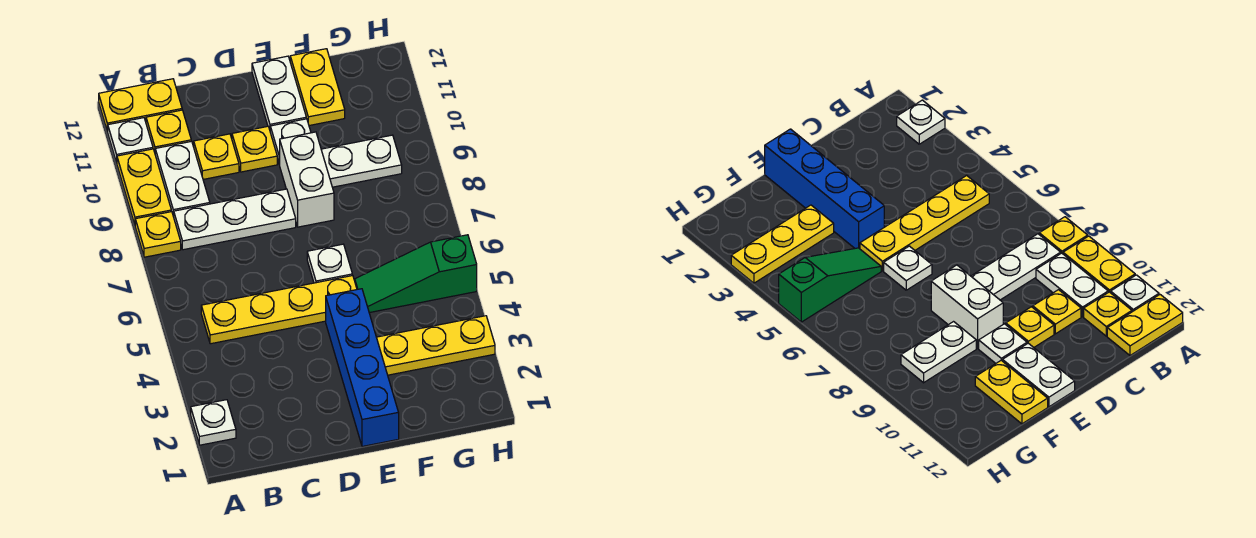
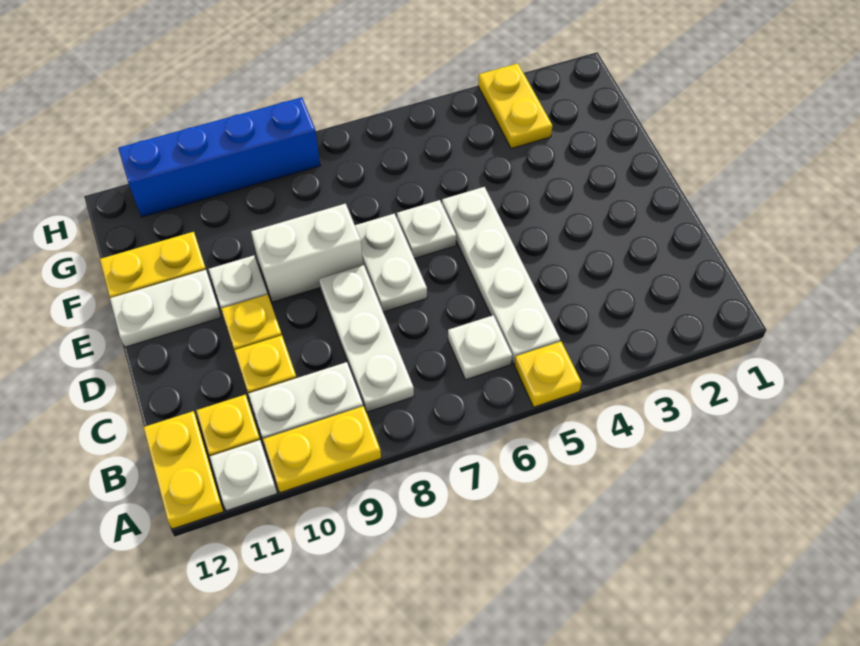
white 1x1 plate [191,400,236,445] -> white 1x1 plate moved to [448,315,512,380]
yellow 1x1 plate [135,212,181,257] -> yellow 1x1 plate moved to [514,342,582,407]
yellow 1x4 plate [201,275,357,344] -> white 1x4 plate [442,187,560,364]
blue 1x4 brick [326,289,399,447] -> blue 1x4 brick moved to [118,97,320,217]
yellow 1x3 plate [376,316,495,375] -> yellow 1x2 plate [478,63,552,149]
green 1x3 slope [355,235,477,313] -> none
white 1x2 plate [321,135,402,187] -> white 1x2 plate moved to [355,214,427,312]

